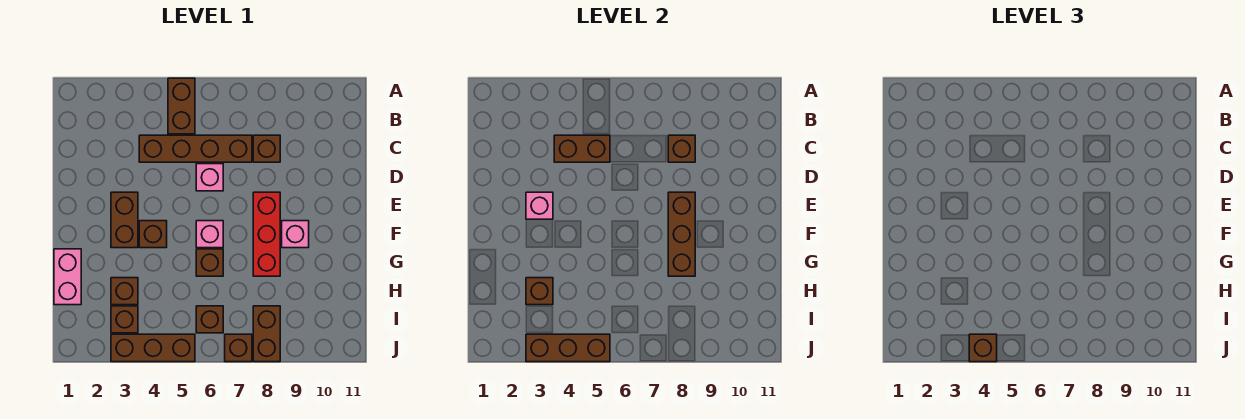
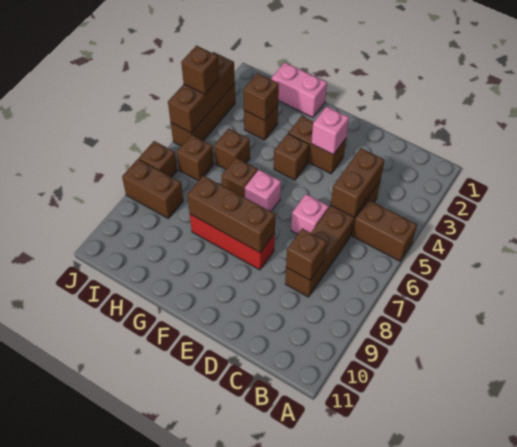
pink 1x1 brick [282,221,309,248] -> none
brown 1x1 brick [111,306,138,333] -> brown 1x1 brick moved to [214,128,250,169]

